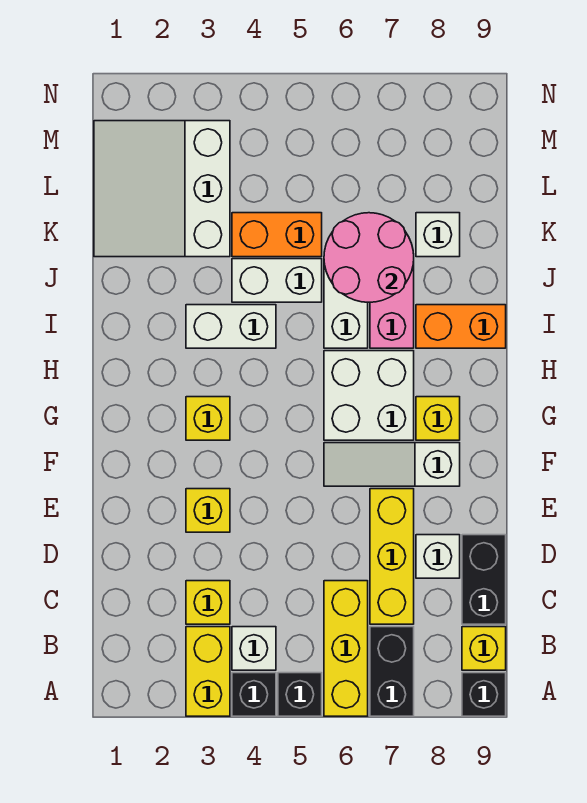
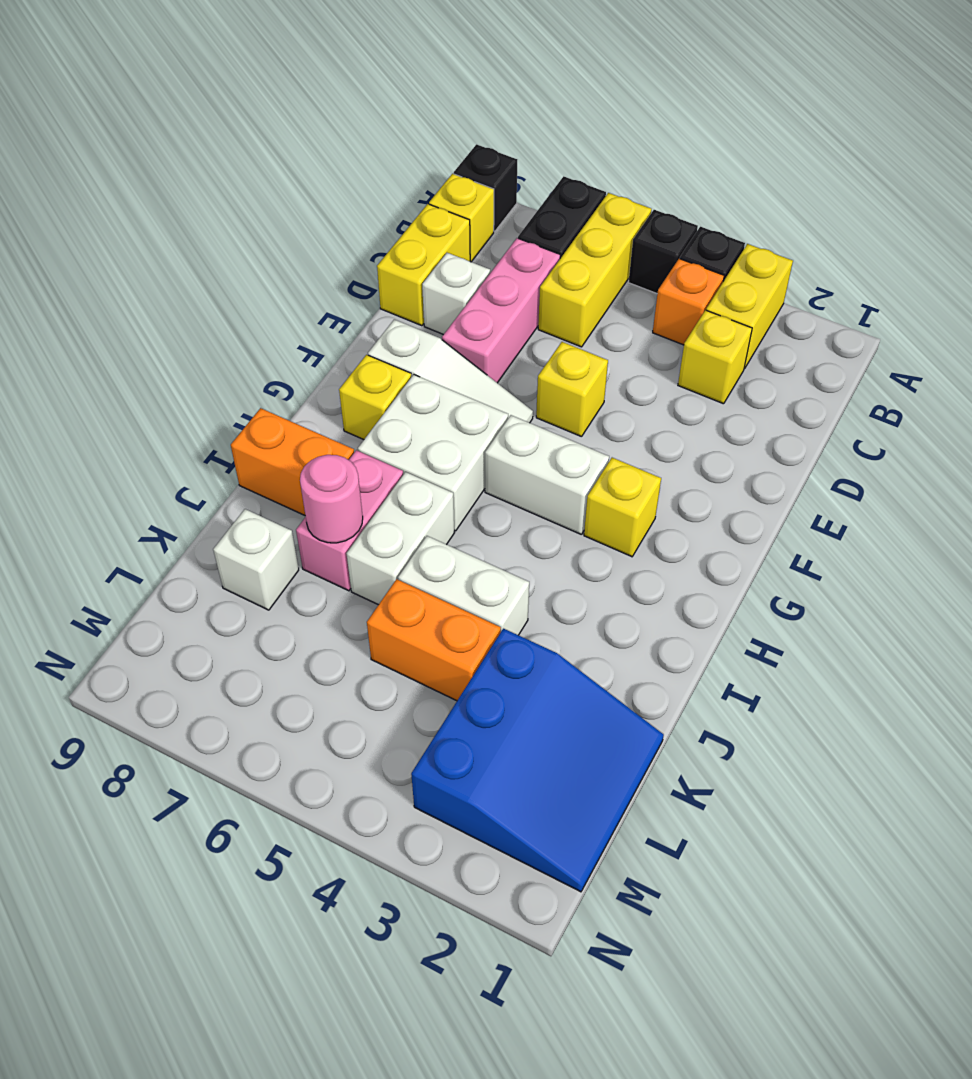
white 1x1 brick [232,627,276,670] -> orange 1x1 brick [653,259,724,345]
yellow 1x3 brick [370,489,414,624] -> pink 1x3 brick [442,238,560,383]
black 1x2 brick [462,535,506,624] -> yellow 1x2 brick [377,204,470,326]
yellow 1x1 brick [186,489,230,532] -> yellow 1x1 brick moved to [536,342,608,437]
white 1x2 brick [186,305,276,348] -> white 1x2 brick moved to [485,415,609,535]
pink 2x2 round brick [324,213,414,302] -> pink 1x1 round brick [300,455,363,543]
white 3x3 slope [94,121,230,257] -> blue 3x3 slope [411,629,664,892]

